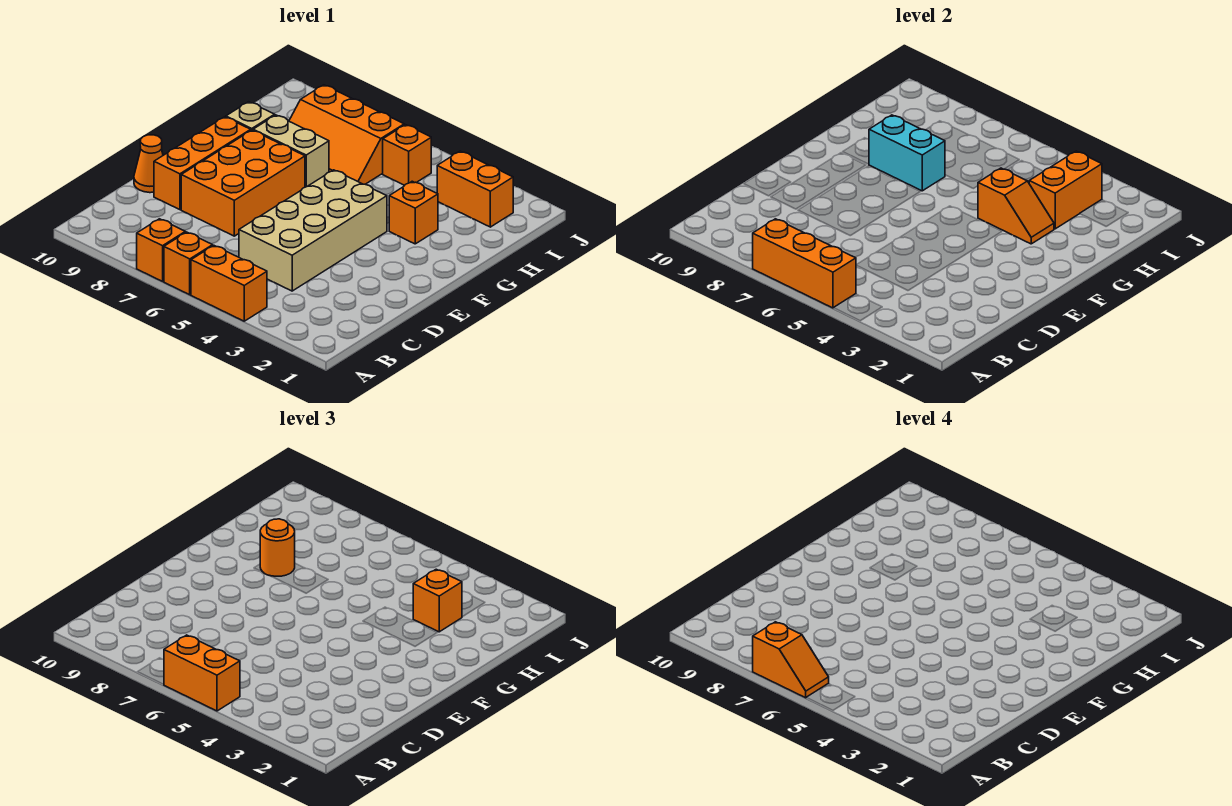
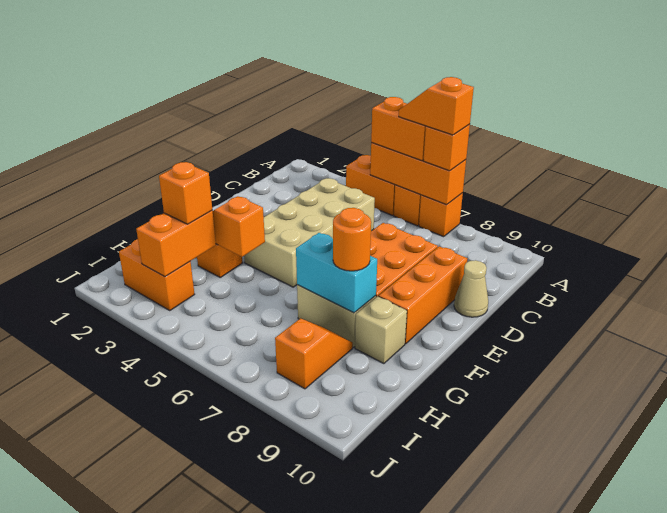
orange 1x1 cone [134,135,163,193] -> tan 1x1 cone [454,260,488,317]
orange 2x3 slope [289,85,404,184] -> orange 1x2 slope [275,318,353,389]
orange 1x1 brick [383,125,431,185] -> orange 1x1 brick moved to [423,124,470,171]

